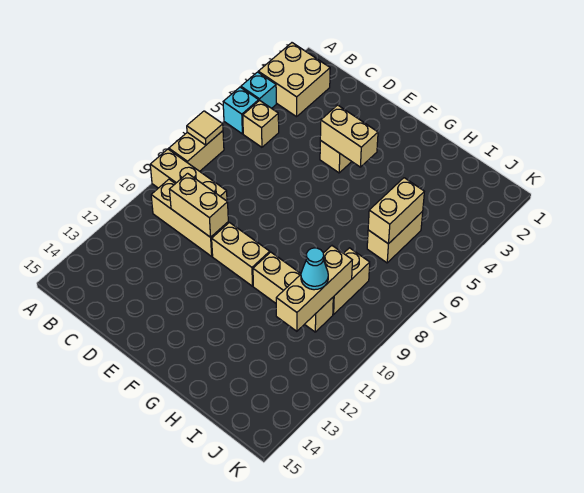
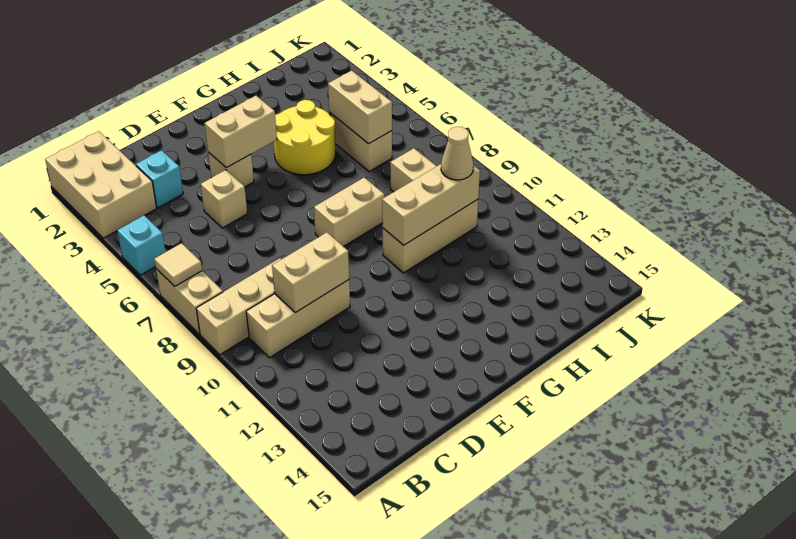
tan 2x2 brick [258,43,330,117] -> tan 2x3 brick [45,131,157,238]
cyan 1x1 brick [241,72,276,108] -> cyan 1x1 brick moved to [136,150,183,208]
tan 1x1 brick [243,100,279,147] -> tan 1x1 brick moved to [201,170,247,228]
tan 1x2 brick [212,223,270,286] -> tan 1x2 brick moved to [314,177,384,247]
none -> yellow 2x2 round brick [274,100,336,175]
tan 1x3 brick [276,246,352,331] -> tan 1x3 brick turned to [382,164,480,245]
cyan 1x1 cone [301,248,328,290] -> tan 1x1 cone [441,127,473,180]

